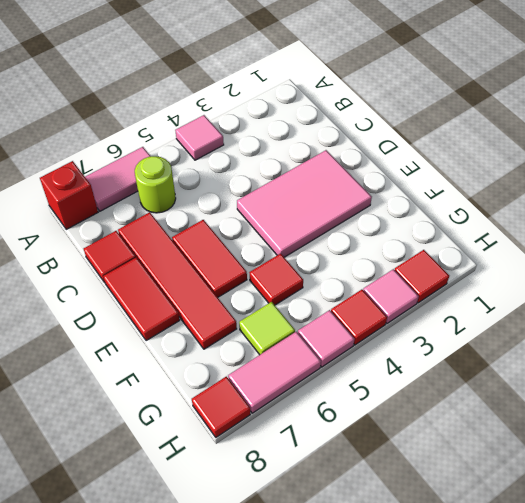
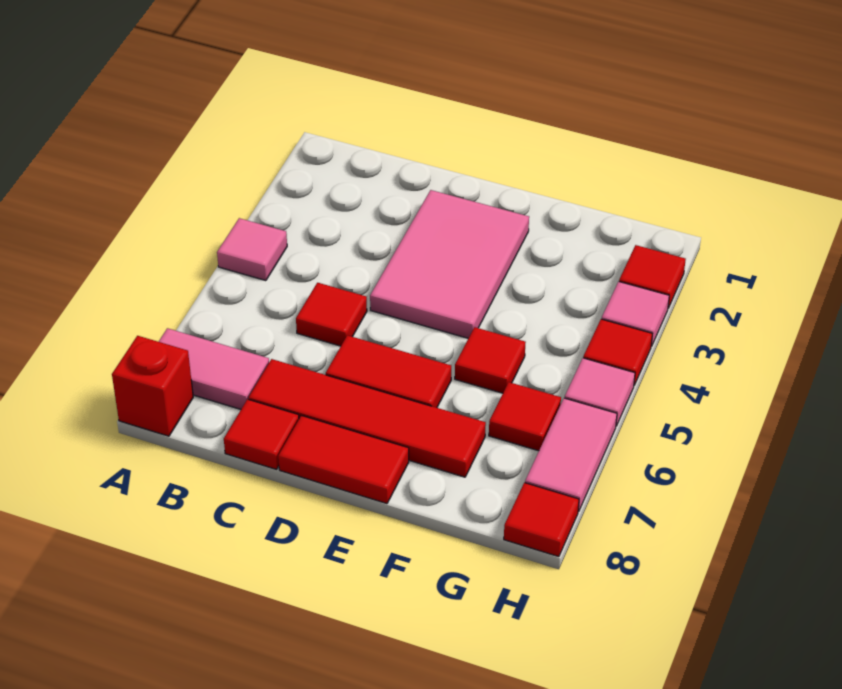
pink 1x2 tile [85,147,151,211] -> pink 1x2 tile turned to [159,328,269,409]
lime 1x1 round brick [135,156,176,213] -> none
none -> red 1x1 tile [296,283,367,346]
lime 1x1 tile [239,302,295,355] -> red 1x1 tile [489,382,561,451]

